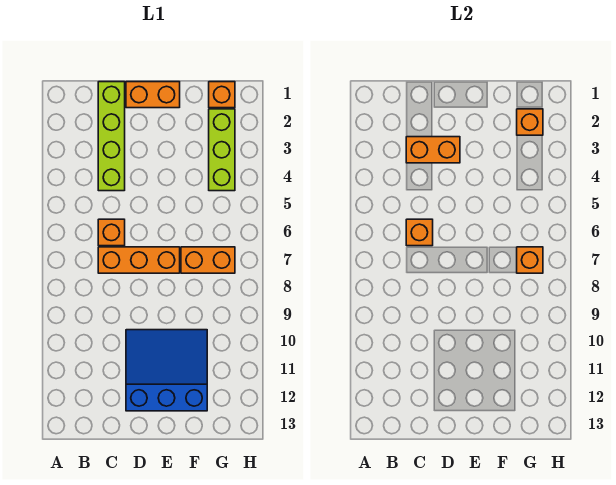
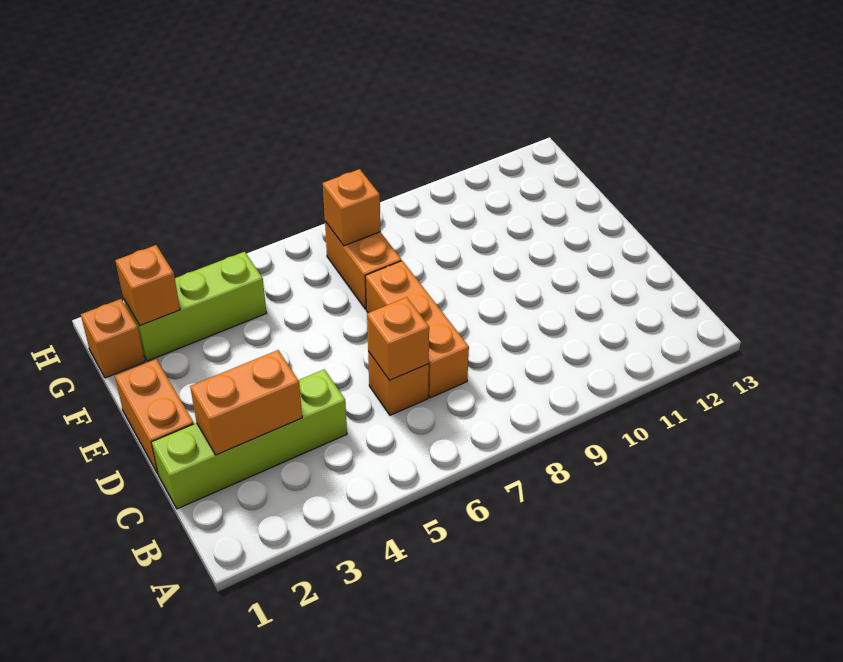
orange 1x2 brick [406,137,460,163] -> orange 1x2 brick turned to [190,350,302,455]
blue 3x3 slope [126,330,207,411] -> none

